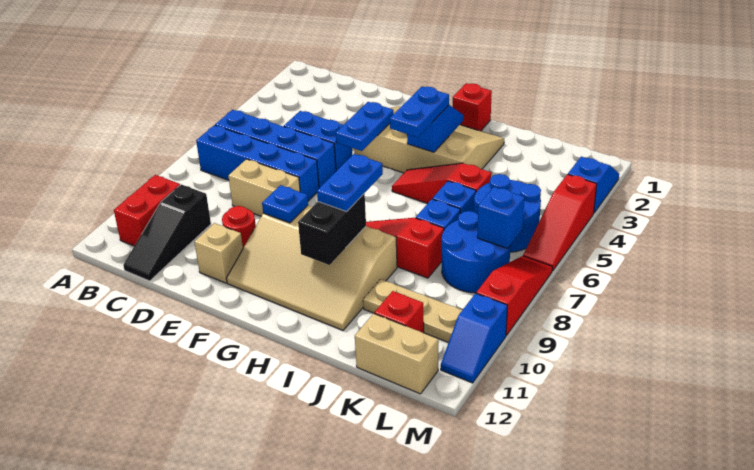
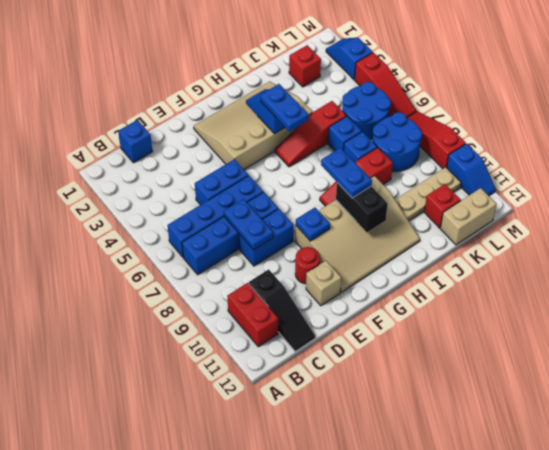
tan 1x2 brick [228,159,300,216] -> blue 1x2 brick [239,209,294,266]
blue 1x2 plate [336,102,394,151] -> blue 1x2 plate moved to [224,199,273,250]
red 1x1 brick [453,83,492,131] -> red 1x1 brick moved to [289,45,321,87]
blue 1x1 brick [477,187,524,248] -> blue 1x1 brick moved to [118,120,153,163]

